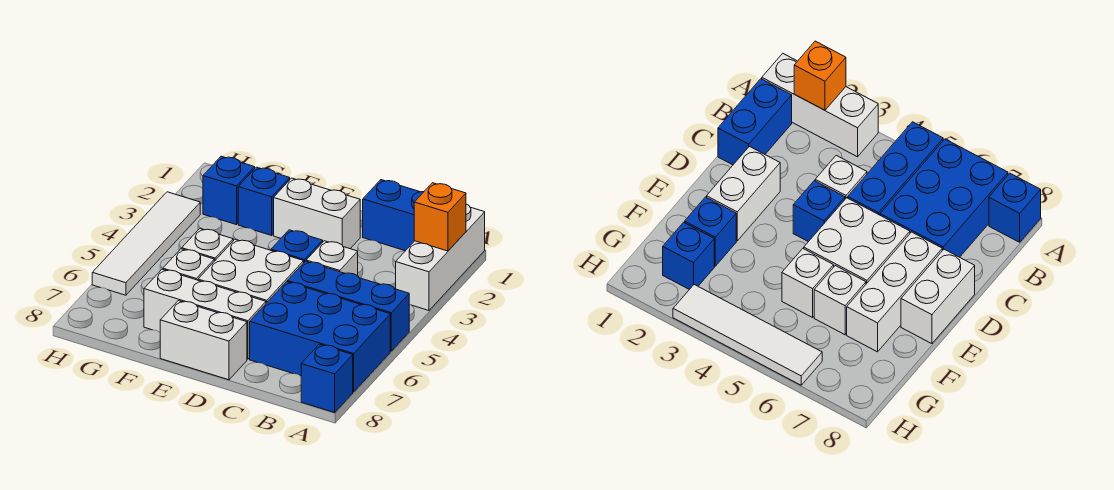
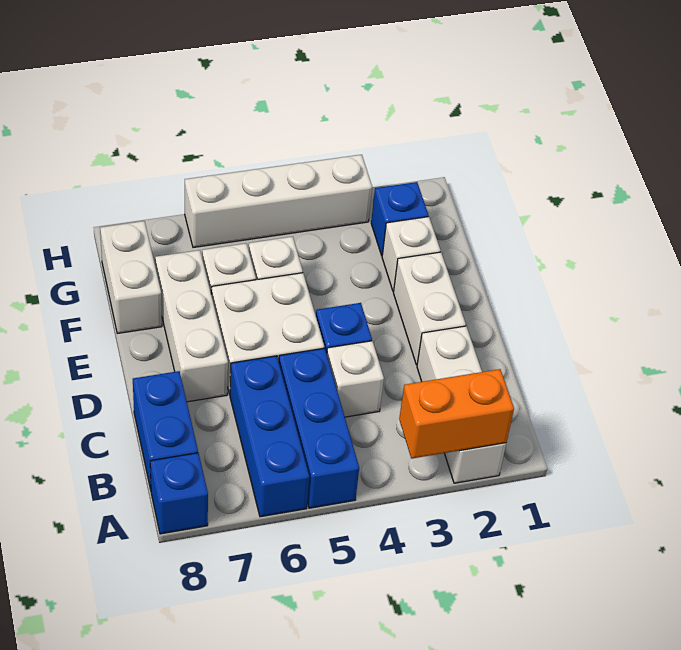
white 1x3 brick [396,204,485,310] -> white 1x3 brick turned to [417,326,506,483]
orange 1x1 brick [414,183,466,251] -> orange 1x2 brick [399,369,514,459]
blue 2x3 brick [250,282,390,392] -> blue 1x3 brick [230,356,309,517]
blue 1x2 brick [363,180,423,251] -> blue 1x2 brick moved to [133,371,198,489]
white 1x2 brick [160,301,247,380] -> white 1x2 brick moved to [100,221,162,333]
blue 1x1 brick [238,167,290,235] -> white 1x1 brick [382,217,441,291]
white 1x4 tile [92,192,200,295] -> white 1x4 brick [185,155,372,248]

